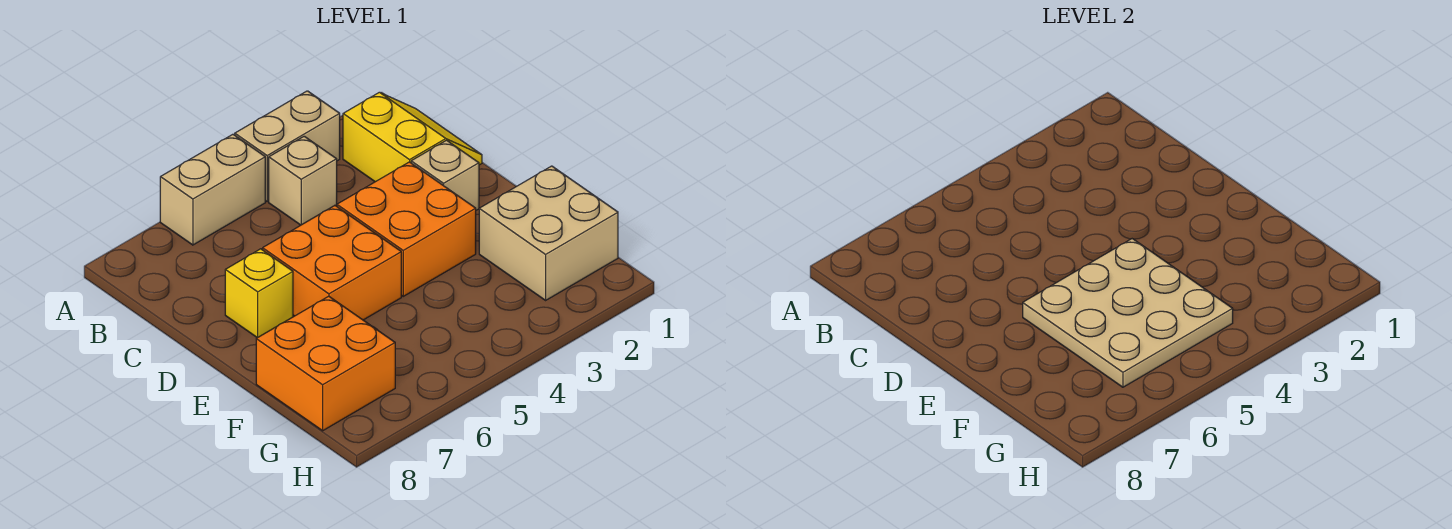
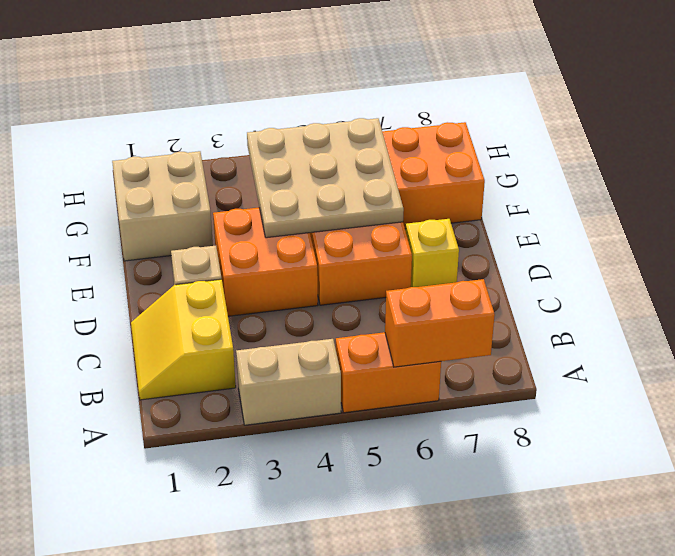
tan 1x2 brick [160,134,265,245] -> orange 1x2 brick [336,332,441,413]
none -> orange 1x2 brick [385,279,495,367]
tan 1x1 brick [269,136,337,225] -> none

